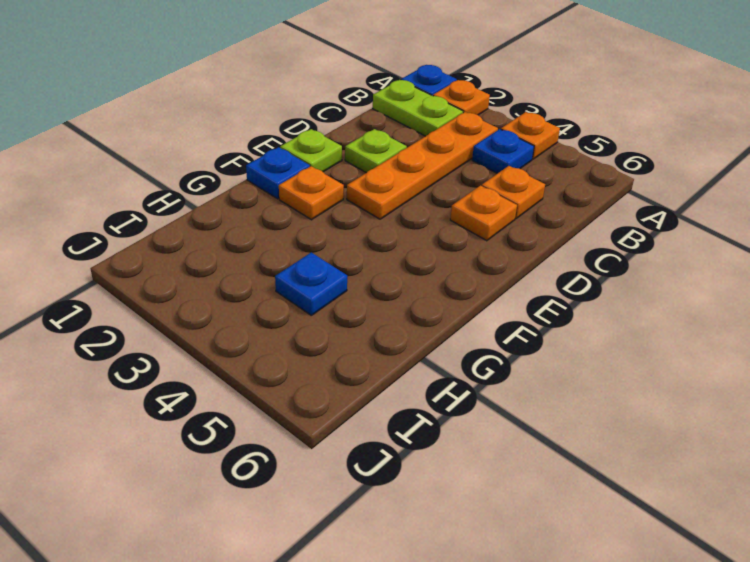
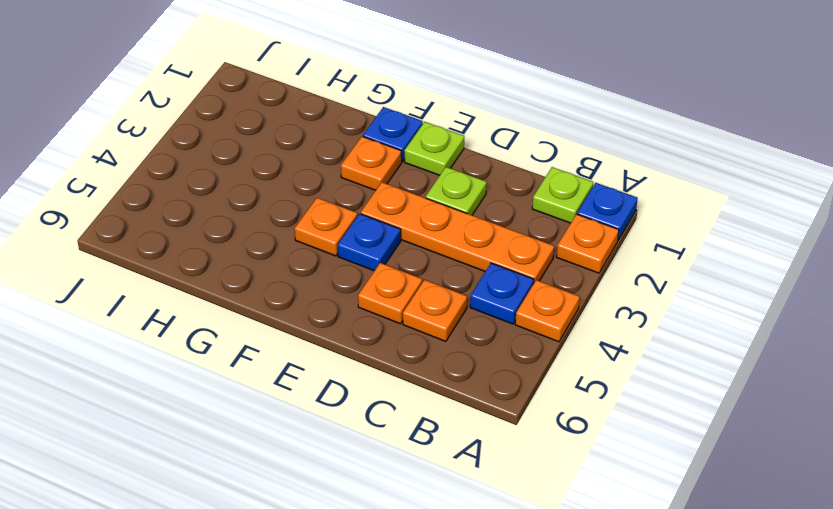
lime 1x2 plate [373,80,463,136] -> lime 1x1 plate [532,167,593,223]
none -> orange 1x1 plate [295,198,357,256]
blue 1x1 plate [275,252,347,315] -> blue 1x1 plate moved to [338,214,401,271]

